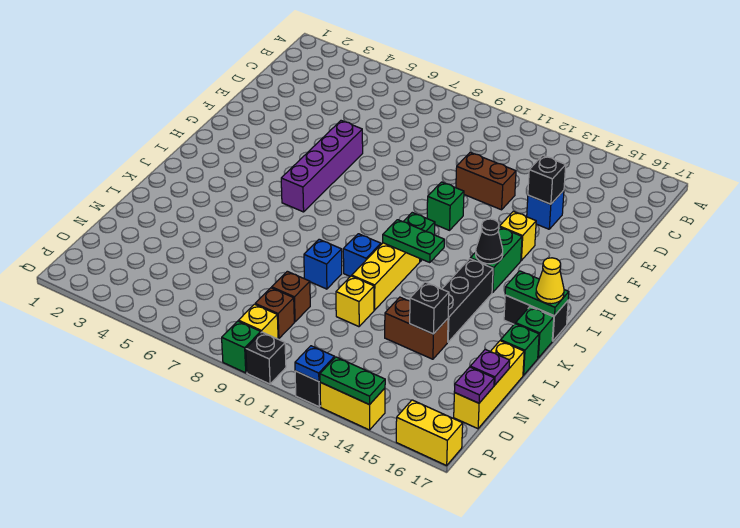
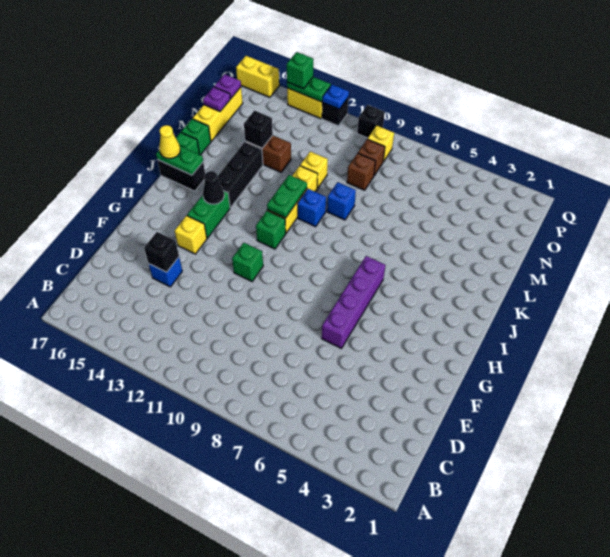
brown 1x2 brick [456,152,516,210] -> none
green 1x2 plate [383,220,444,263] -> green 1x2 plate turned to [267,175,307,218]
green 1x1 brick [222,321,261,373] -> green 1x1 brick moved to [287,52,314,89]

